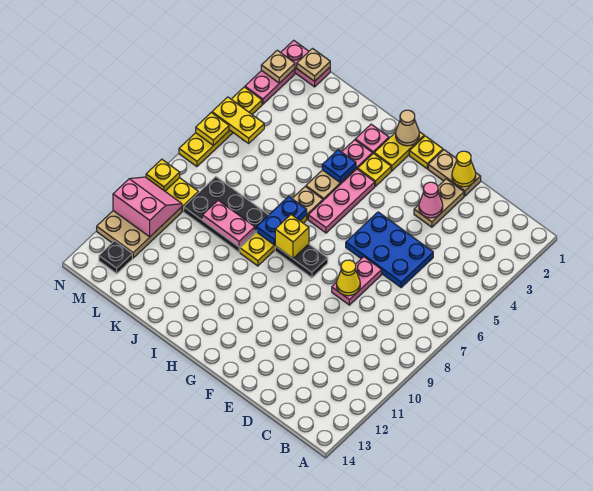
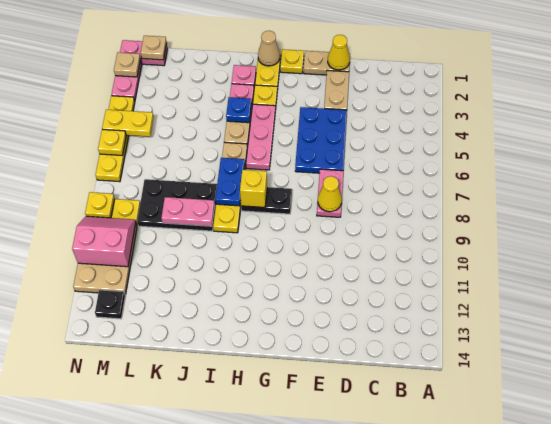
blue 2x3 plate [346,212,433,287] -> blue 2x3 plate turned to [295,107,347,173]
pink 1x1 cone [419,182,443,218] -> none

